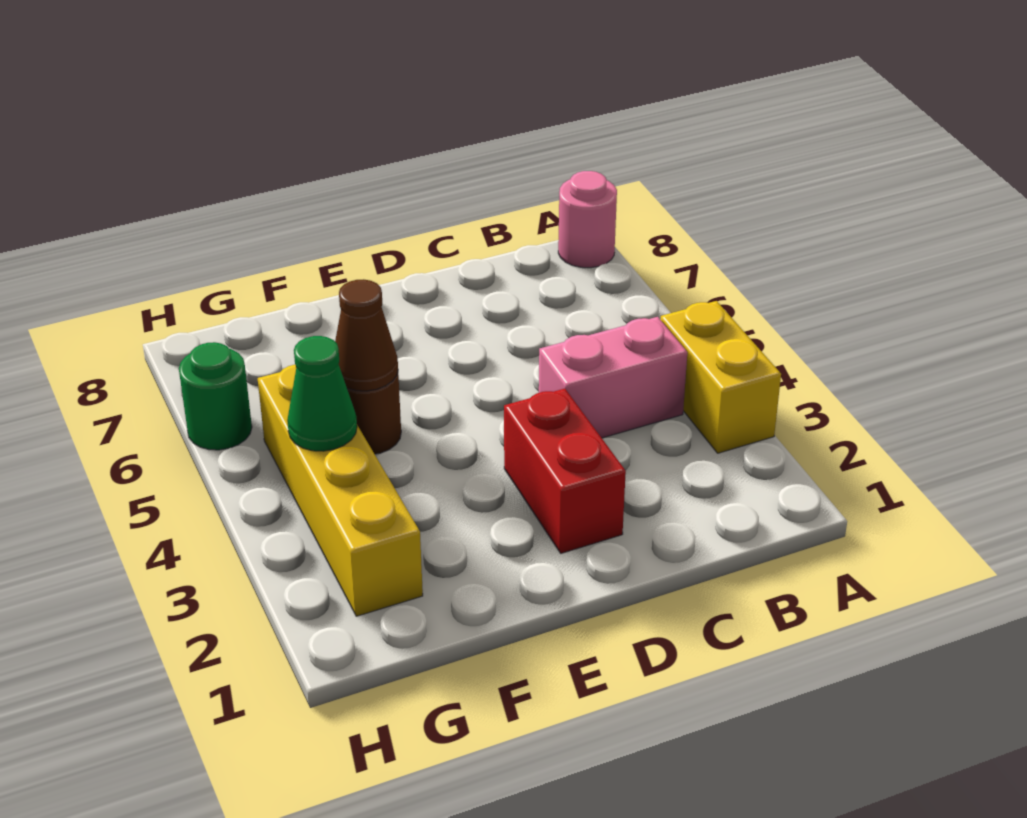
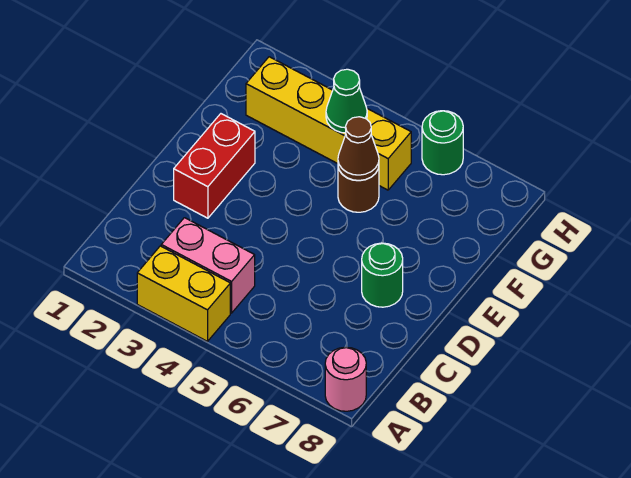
pink 1x2 brick [539,317,687,438] -> pink 1x2 brick turned to [161,218,255,313]
red 1x2 brick [504,389,626,553] -> red 1x2 brick turned to [174,114,255,218]
none -> green 1x1 round brick [362,243,403,307]

